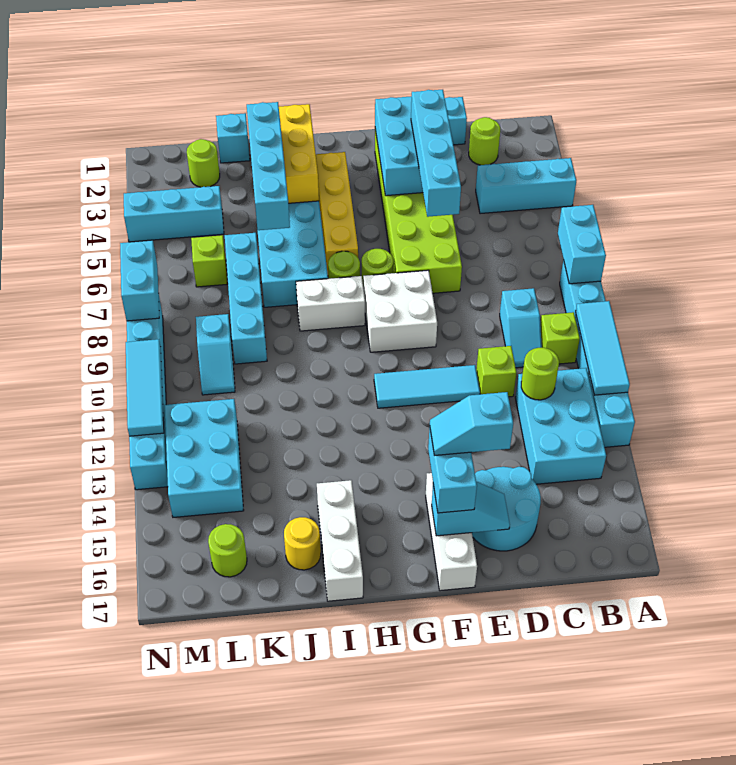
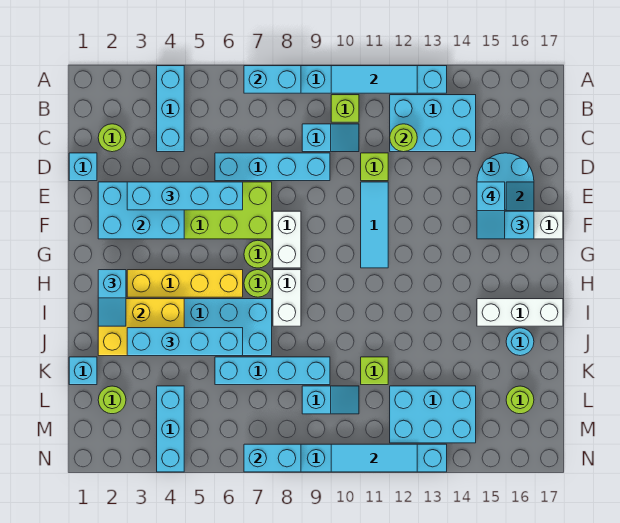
none -> cyan 1x4 brick [215,153,330,181]
white 2x2 brick [363,270,437,352] -> white 1x2 brick [273,211,301,268]
none -> cyan 1x2 slope [98,270,126,326]
yellow 1x1 round brick [284,517,321,570] -> cyan 1x1 round brick [506,328,534,356]
lime 1x1 brick [191,235,227,287] -> lime 1x1 brick moved to [361,357,388,385]

